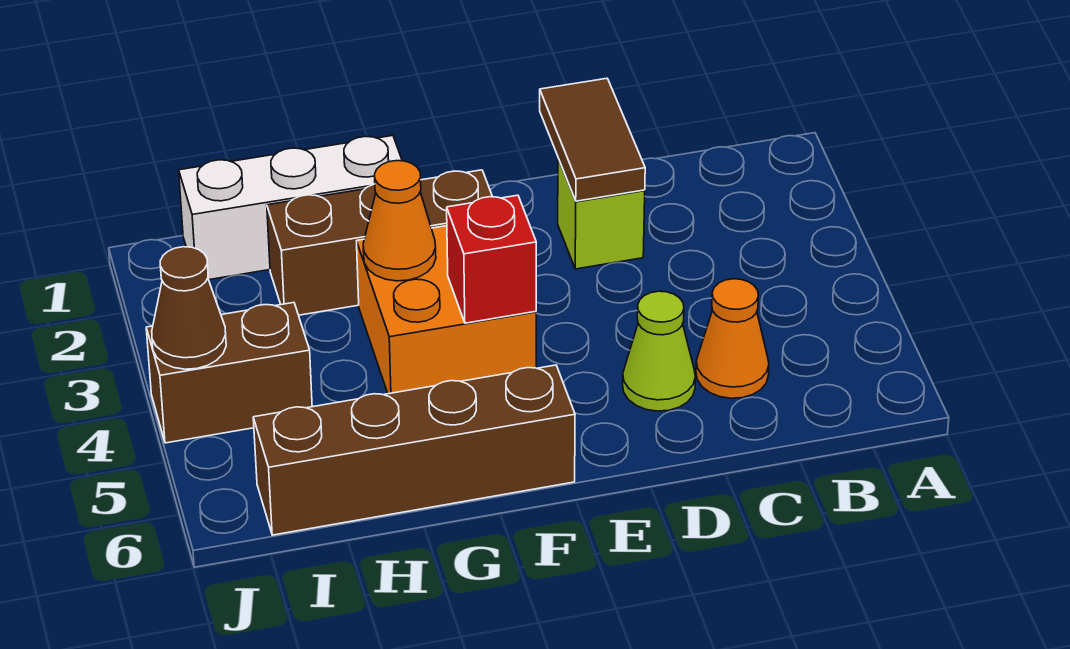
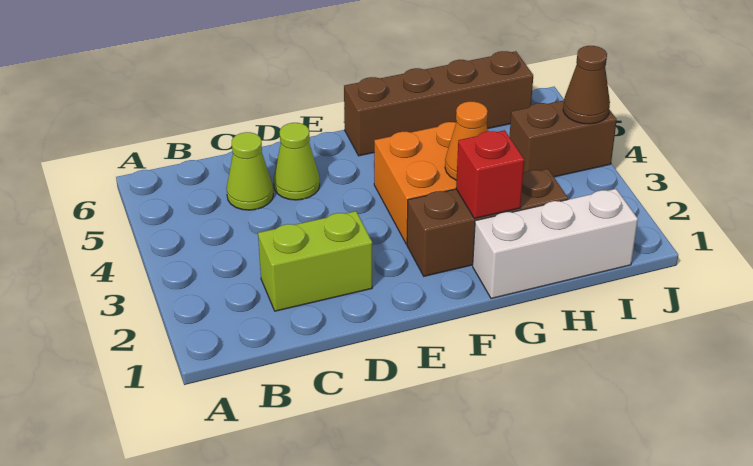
orange 1x1 cone [696,279,769,398] -> lime 1x1 cone [227,132,273,210]
brown 1x2 tile [540,78,645,201] -> none
lime 1x1 brick [558,158,645,269] -> lime 1x2 brick [258,211,372,311]
red 1x1 brick [447,195,536,323] -> red 1x1 brick moved to [456,130,524,218]

